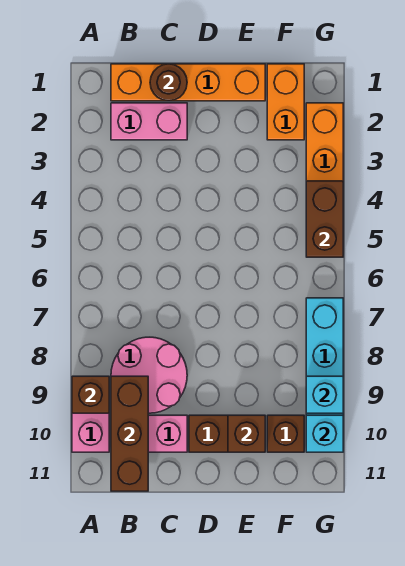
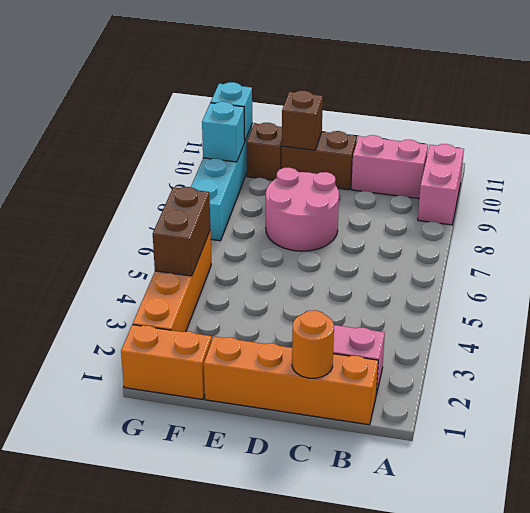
brown 1x1 brick [72,376,109,413] -> none
pink 2x2 round brick [111,337,187,413] -> pink 2x2 round brick moved to [266,168,339,251]
brown 1x3 brick [111,376,148,491] -> none
brown 1x1 round brick [150,64,187,101] -> orange 1x1 round brick [292,310,334,378]
orange 1x2 brick [267,64,304,140] -> orange 1x2 brick turned to [121,325,212,399]

